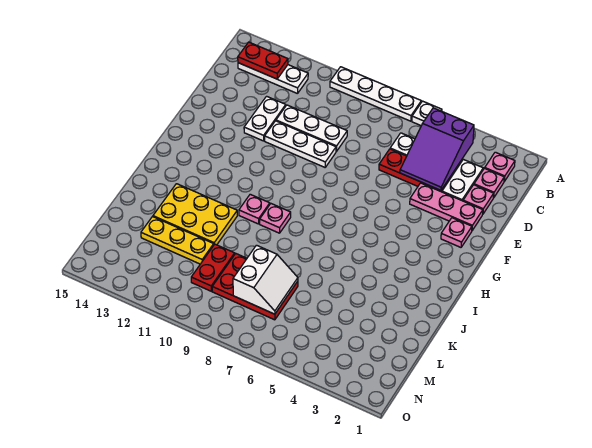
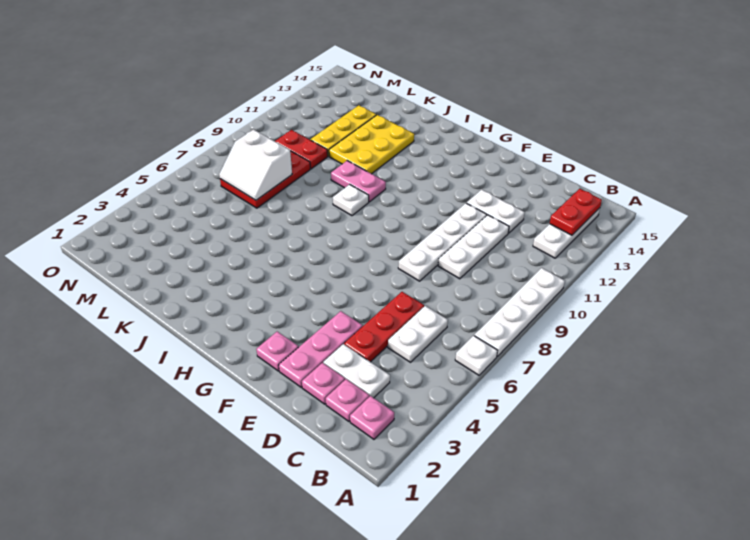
purple 2x3 slope [400,108,474,190] -> none
white 1x3 plate [265,121,336,167] -> white 1x4 plate [398,203,487,281]
pink 1x1 plate [260,204,291,233] -> white 1x1 plate [333,184,369,216]
pink 1x1 plate [239,194,270,224] -> pink 1x2 plate [331,161,386,202]

